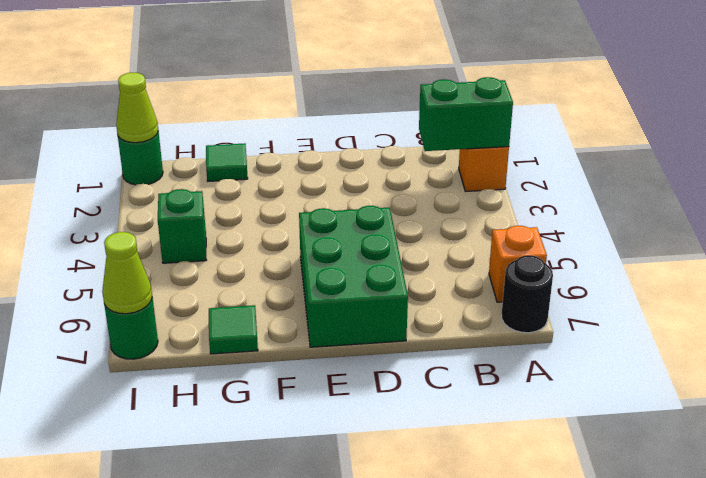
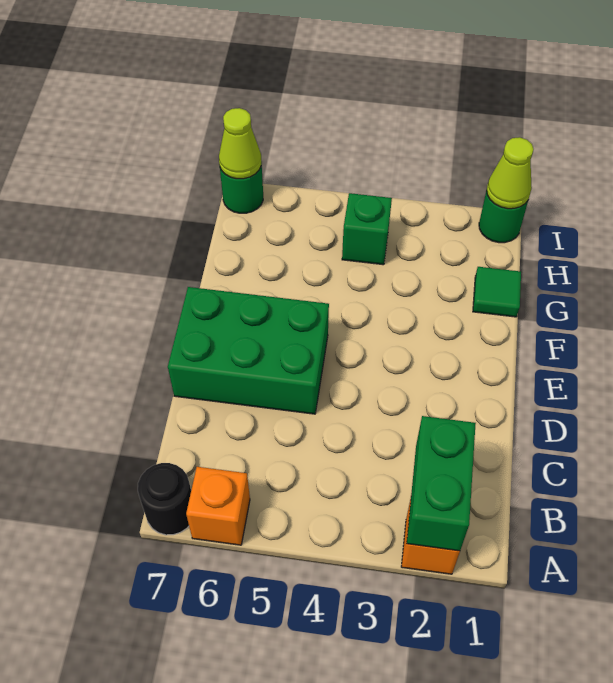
green 1x1 tile [209,305,258,354] -> none

